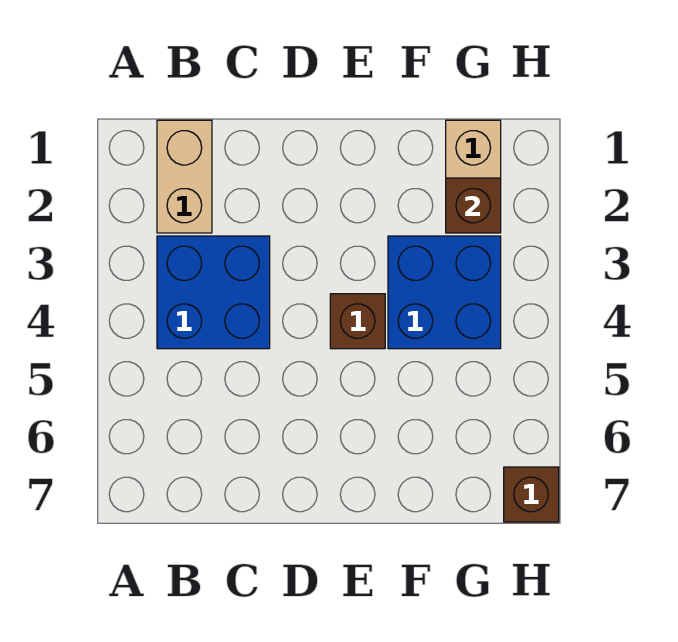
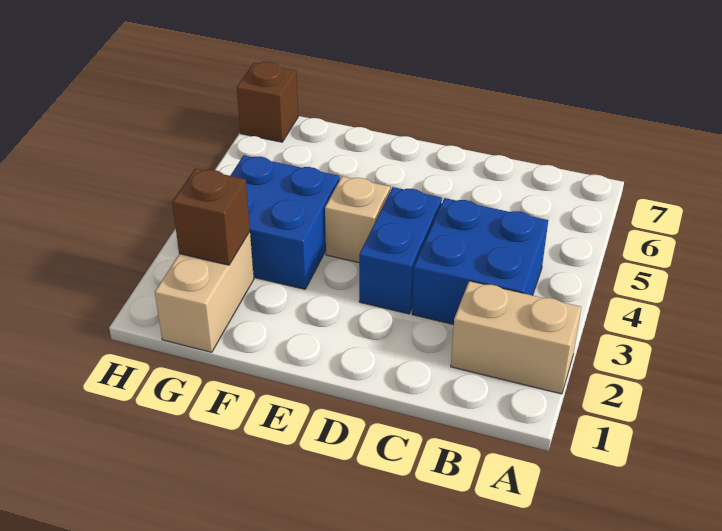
tan 1x2 brick [157,120,212,233] -> tan 1x2 brick turned to [451,281,581,394]
none -> blue 1x2 brick [359,187,442,314]
brown 1x1 brick [330,294,385,349] -> tan 1x1 brick [325,176,390,263]

